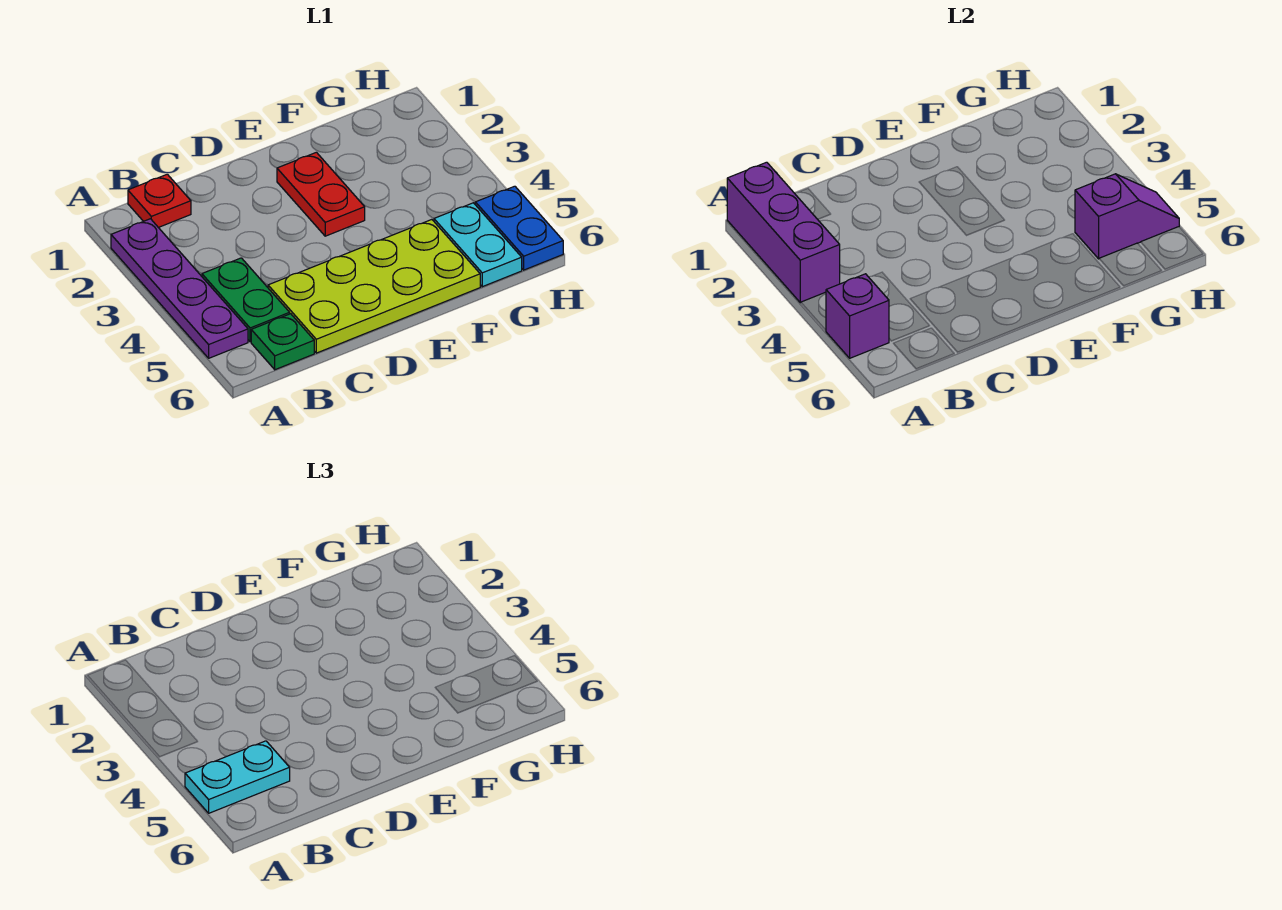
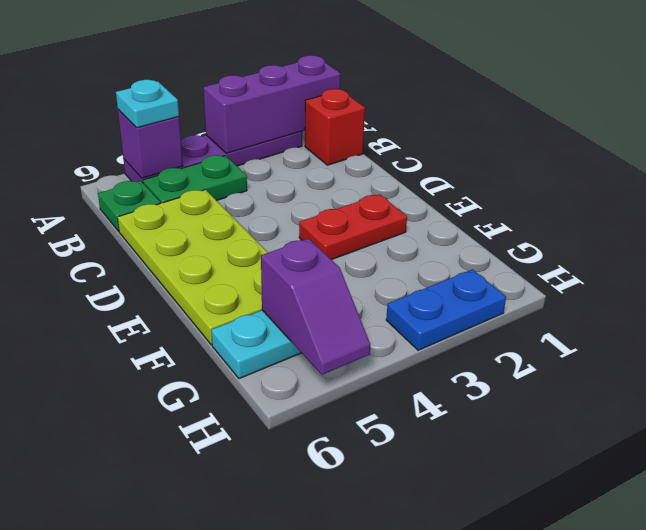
cyan 1x2 plate [185,741,290,813] -> cyan 1x1 plate [116,80,179,128]
red 1x1 plate [128,174,191,228] -> red 1x1 brick [305,89,365,165]
blue 1x2 plate [475,186,563,270] -> blue 1x2 plate moved to [386,270,506,350]

